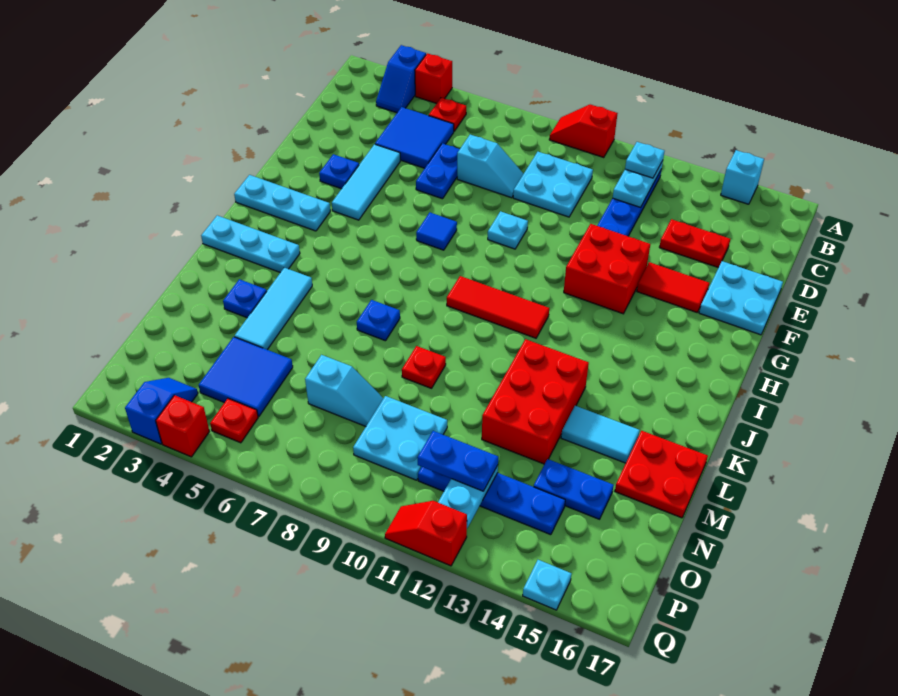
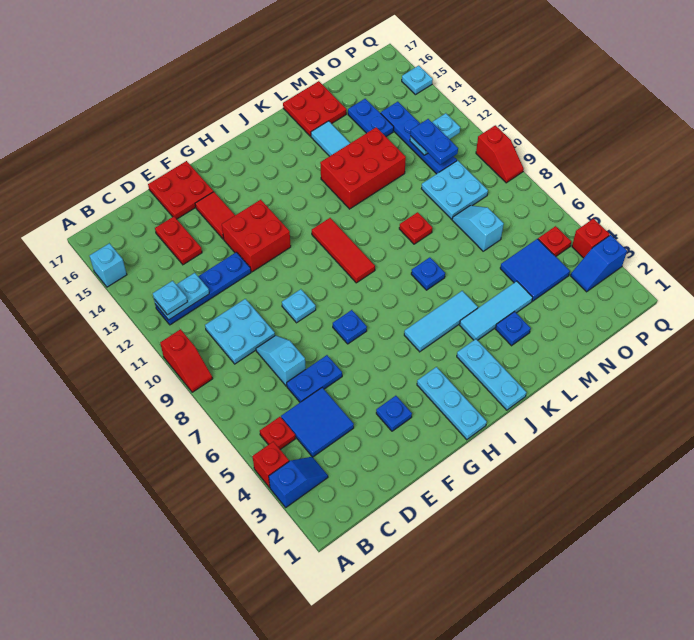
cyan 1x3 tile [332,144,400,220] -> cyan 1x3 tile moved to [404,291,478,352]
cyan 2x2 plate [699,261,783,335] -> red 2x2 plate [148,161,213,219]
blue 1x1 tile [416,213,457,250] -> blue 1x1 plate [333,310,367,344]
red 1x2 slope [385,501,467,566] -> red 1x2 slope moved to [476,125,524,183]

